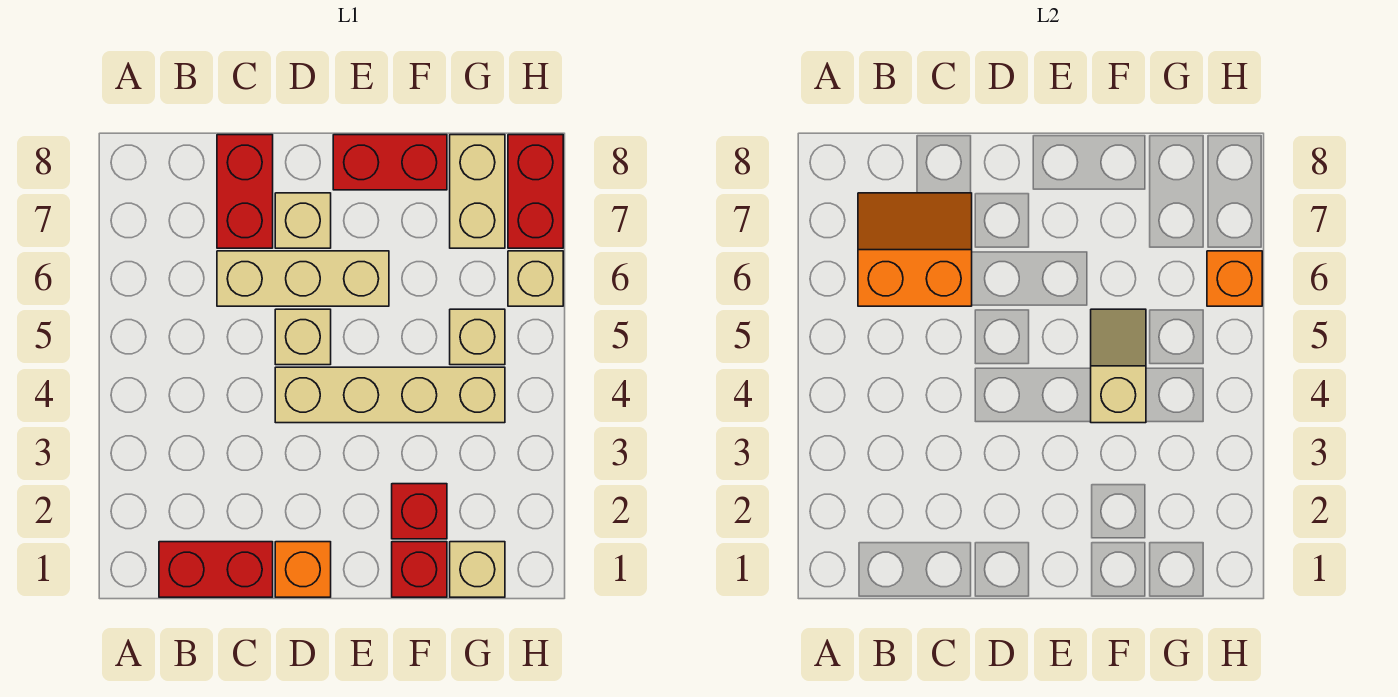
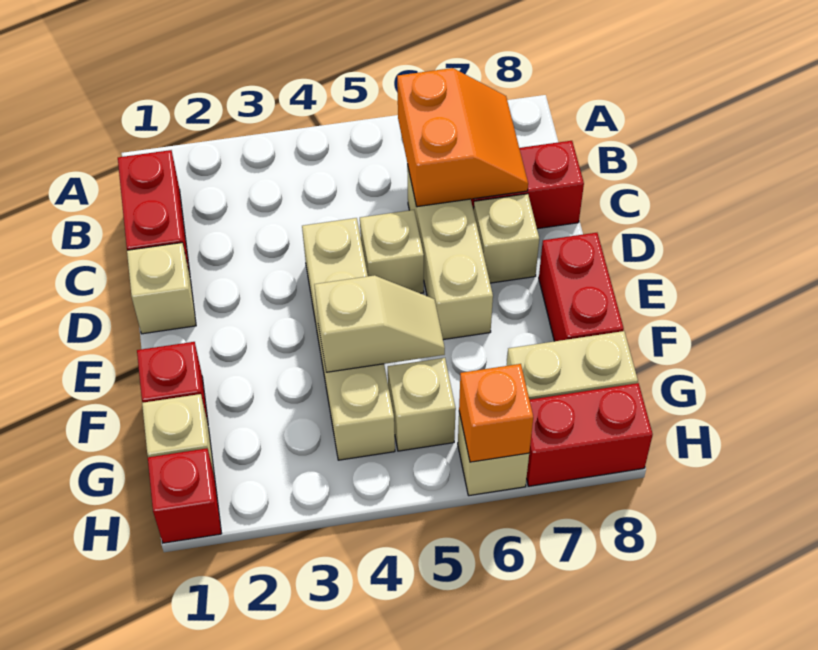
orange 1x1 brick [275,542,331,597] -> tan 1x1 brick [127,243,196,334]
red 1x1 brick [392,484,447,539] -> red 1x1 brick moved to [148,448,222,543]

